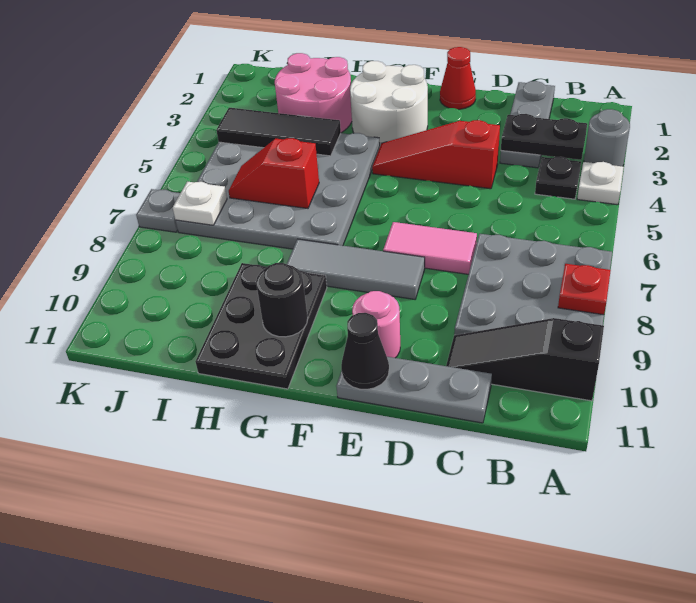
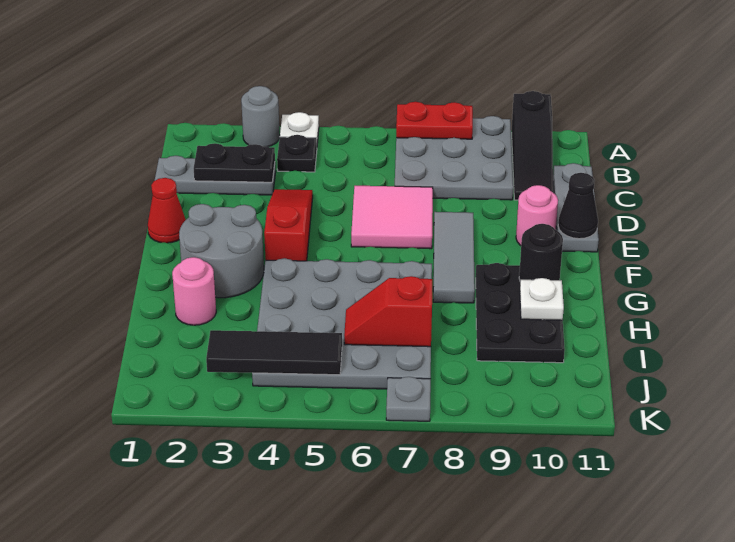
red 1x1 plate [558,264,611,315] -> red 1x2 plate [396,102,473,139]
black 1x2 plate [501,114,587,160] -> black 1x2 plate turned to [194,143,275,182]
red 1x3 slope [372,120,500,189] -> red 1x3 slope turned to [264,189,313,261]
pink 1x2 tile [383,222,477,274] -> pink 2x2 tile [351,186,433,249]
white 2x2 round brick [350,61,428,146] -> grey 2x2 round brick [179,204,264,298]
black 2x3 plate [195,263,327,389] -> black 2x3 plate turned to [476,263,565,363]
pink 2x2 round brick [275,53,352,133] -> pink 1x1 round brick [172,257,216,325]
black 1x3 tile [216,108,341,156] -> black 1x3 tile turned to [206,330,342,375]
red 1x2 slope [229,138,319,208] -> red 1x2 slope turned to [344,276,432,347]
white 1x1 plate [173,182,227,225] -> white 1x1 plate moved to [520,278,564,320]

